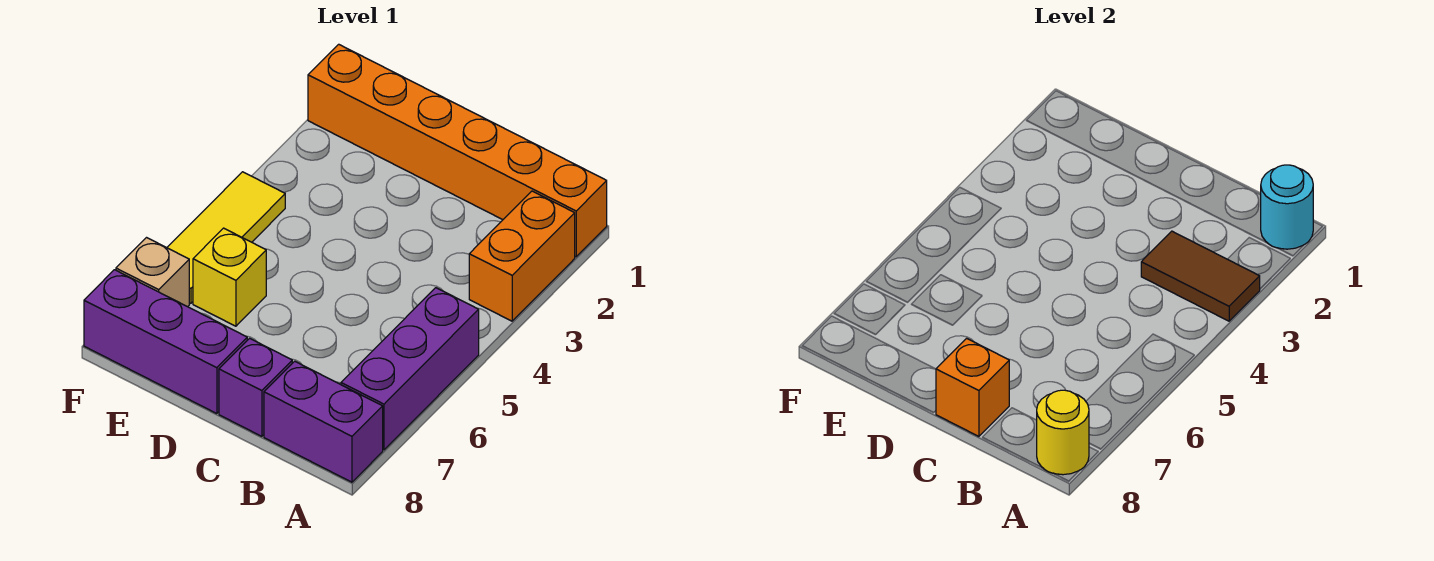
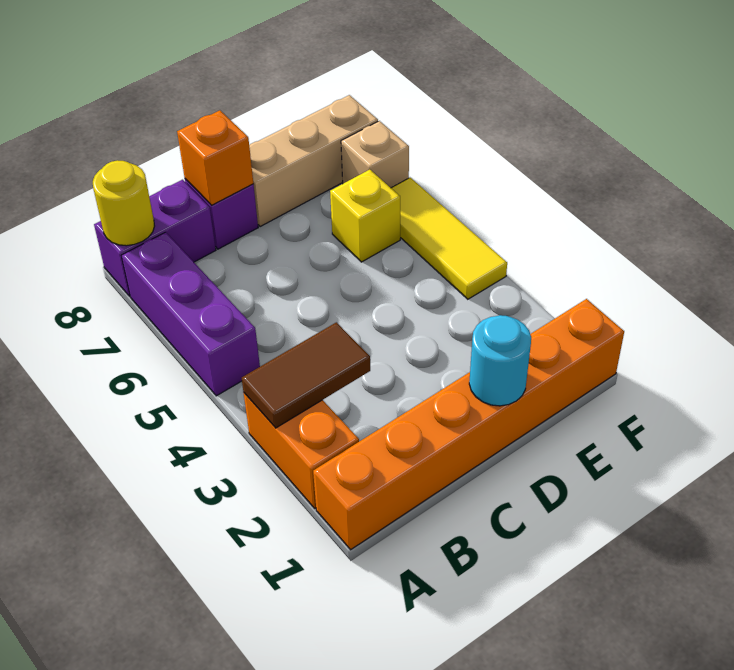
cyan 1x1 round brick [1261,165,1313,249] -> cyan 1x1 round brick moved to [469,315,531,406]
purple 1x3 brick [84,270,247,414] -> tan 1x3 brick [249,95,378,226]

